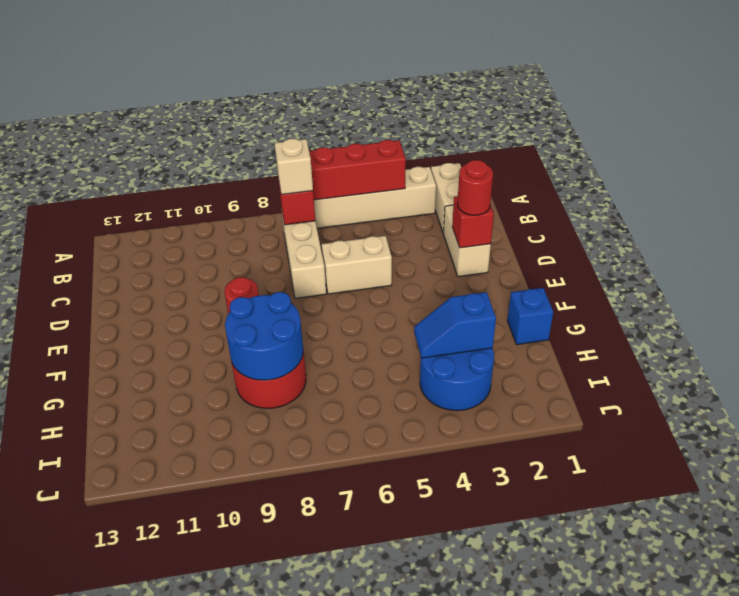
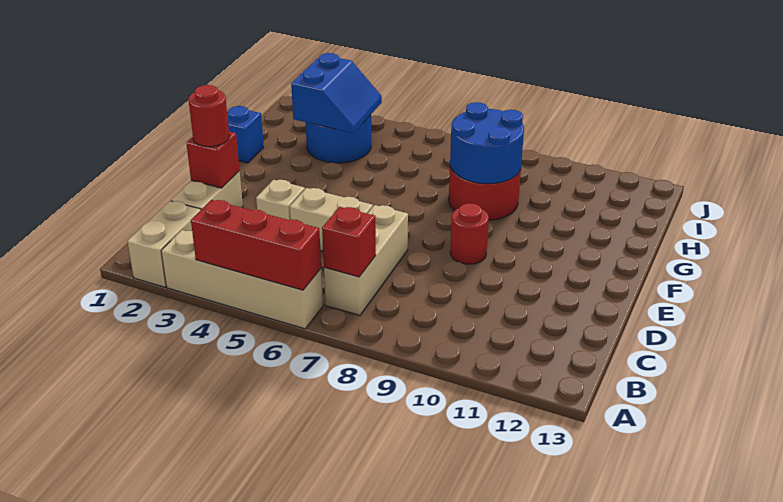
tan 1x1 brick [275,139,313,194] -> tan 1x1 brick moved to [256,180,305,220]
blue 1x2 slope [414,292,496,358] -> blue 2x2 slope [291,53,382,133]

